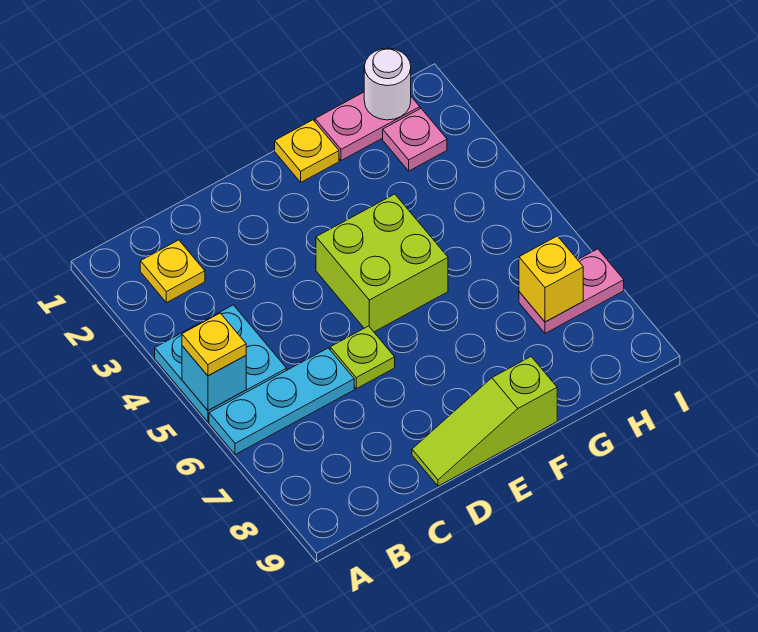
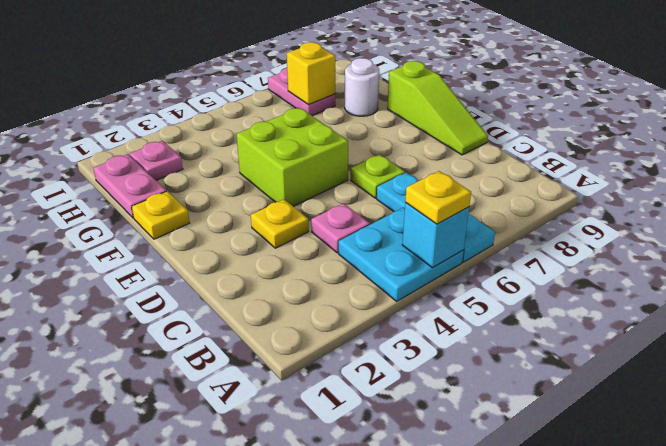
yellow 1x1 plate [140,240,205,303] -> yellow 1x1 plate moved to [251,199,309,248]
none -> pink 1x1 plate [311,203,370,253]
white 1x1 round brick [364,48,411,120] -> white 1x1 round brick moved to [345,58,379,116]

